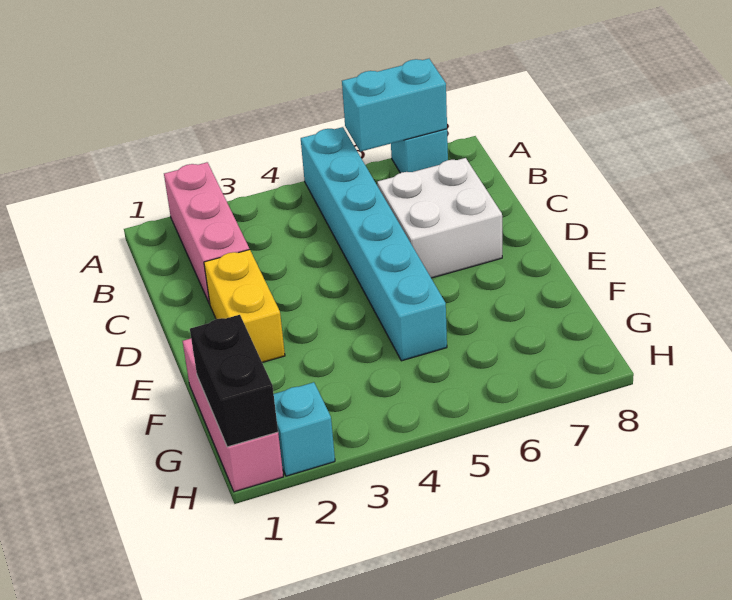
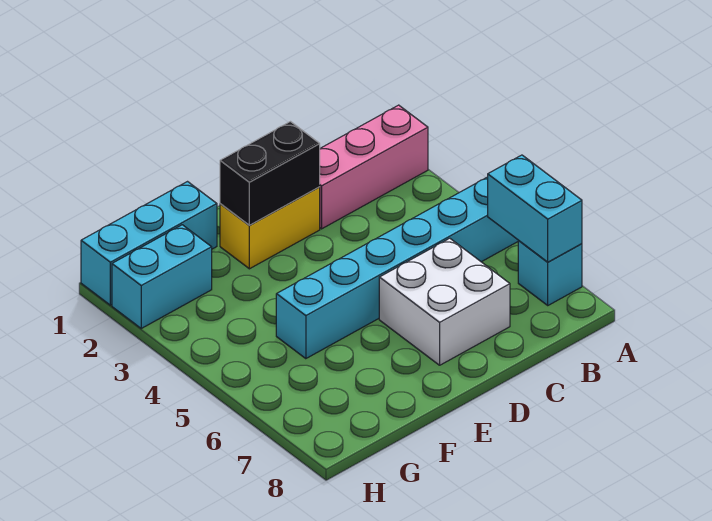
pink 1x3 brick [183,339,283,492] -> cyan 1x3 brick [81,182,217,305]
black 1x2 brick [190,315,278,447] -> black 1x2 brick moved to [220,122,320,225]
cyan 1x1 brick [274,382,335,476] -> cyan 1x2 brick [112,225,212,328]

